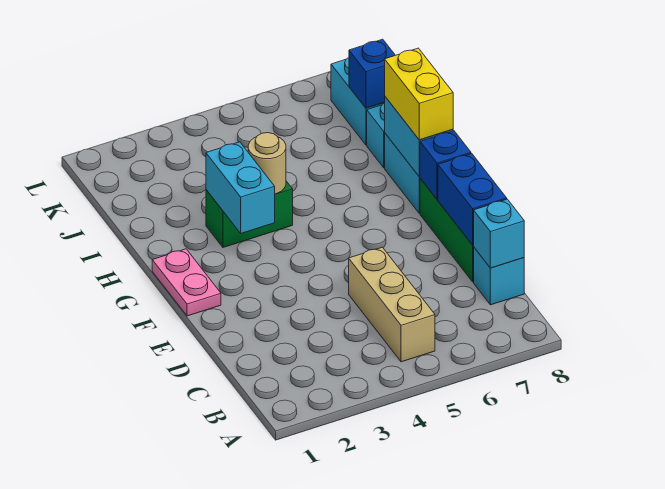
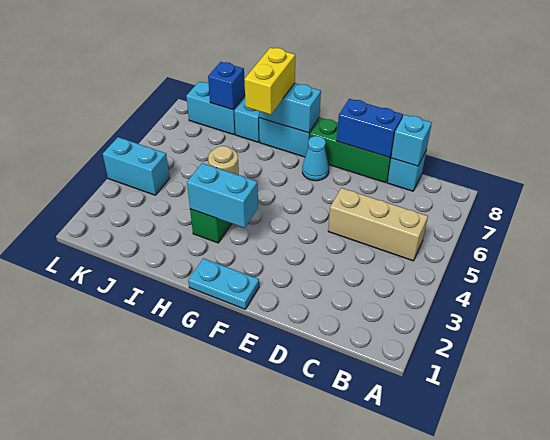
pink 1x2 plate [152,249,221,316] -> cyan 1x2 plate [188,258,259,309]
none -> cyan 1x1 cone [302,136,329,181]
blue 1x1 brick [420,131,471,199] -> none
yellow 1x2 brick [385,48,453,140] -> yellow 1x2 brick turned to [245,48,295,115]
none -> cyan 1x2 brick [103,137,170,195]

